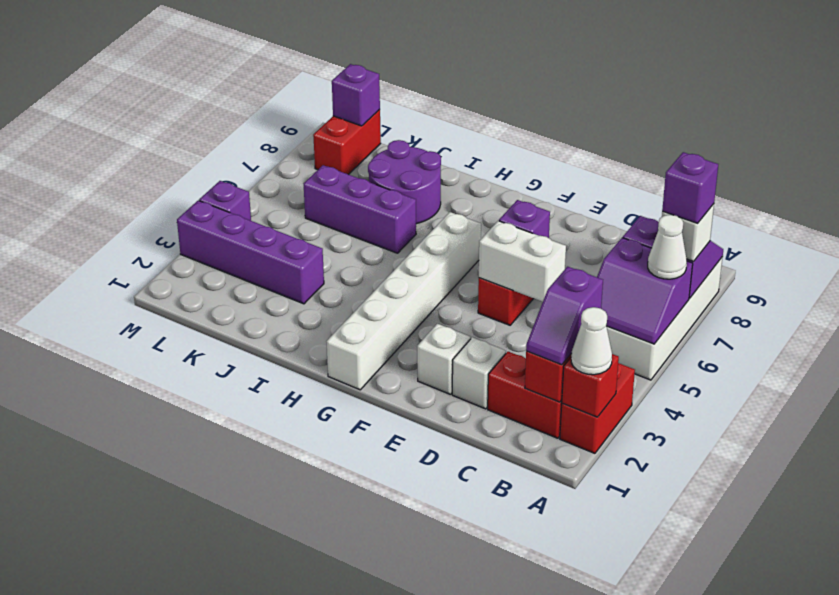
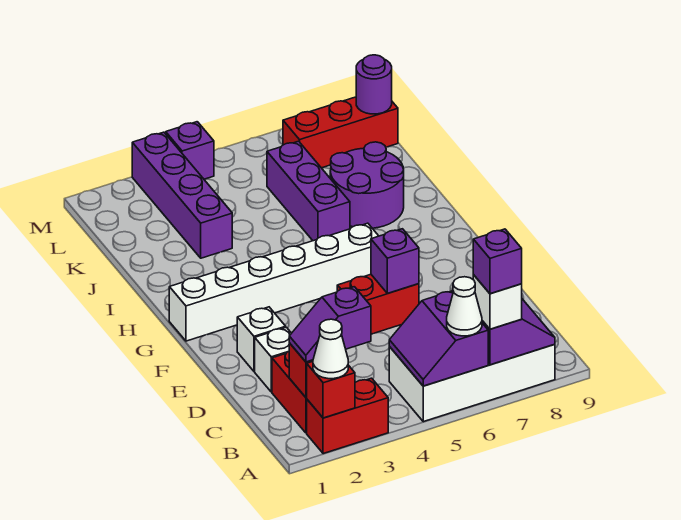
white 1x2 brick [479,221,566,302] -> none
red 1x2 brick [313,109,381,175] -> red 1x3 brick [283,97,398,168]
purple 1x1 brick [332,64,380,126] -> purple 1x1 round brick [356,55,392,114]

